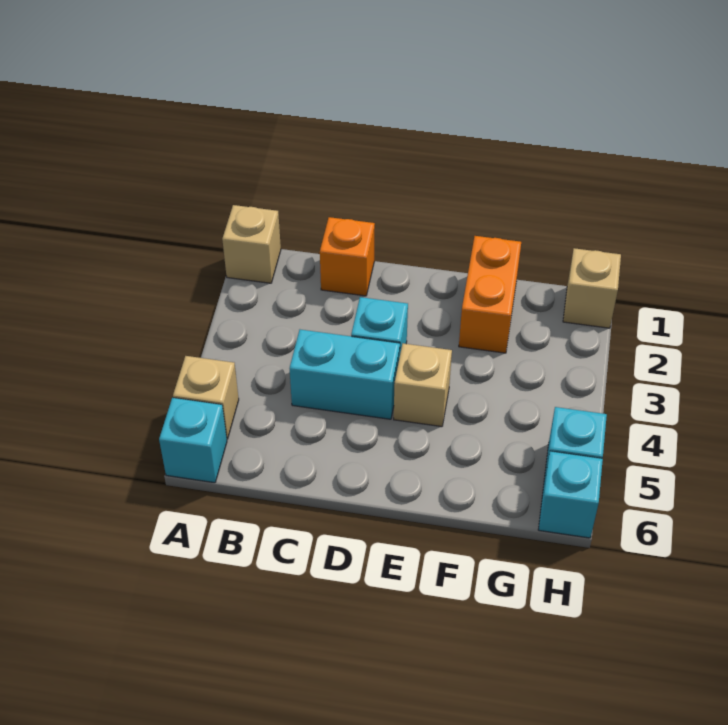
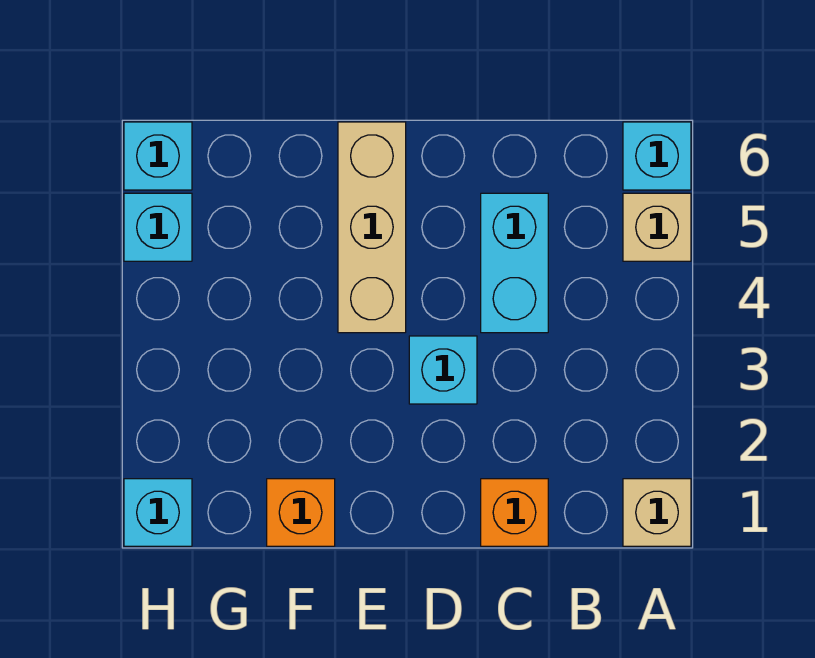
cyan 1x2 brick [290,330,400,419] -> cyan 1x2 brick turned to [481,193,548,333]
tan 1x1 brick [394,343,452,427] -> tan 1x3 brick [338,122,406,333]
orange 1x2 brick [459,236,521,353] -> orange 1x1 brick [267,479,335,546]
tan 1x1 brick [563,248,621,328] -> cyan 1x1 brick [124,479,192,546]

